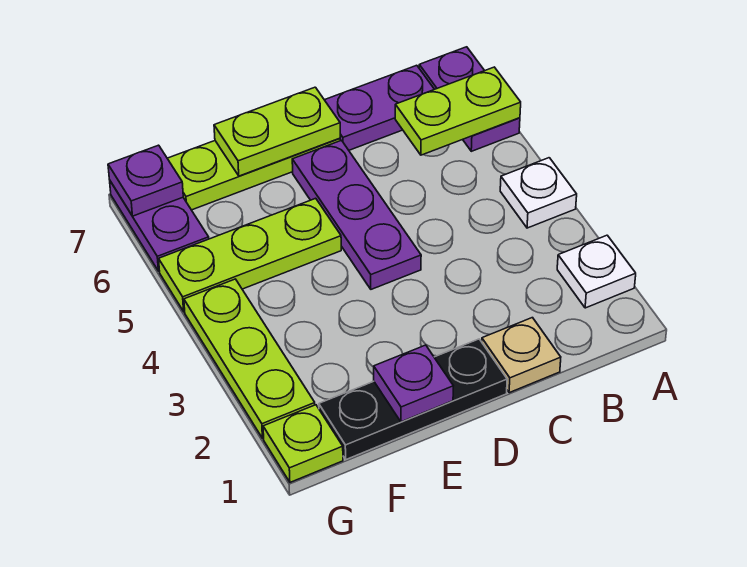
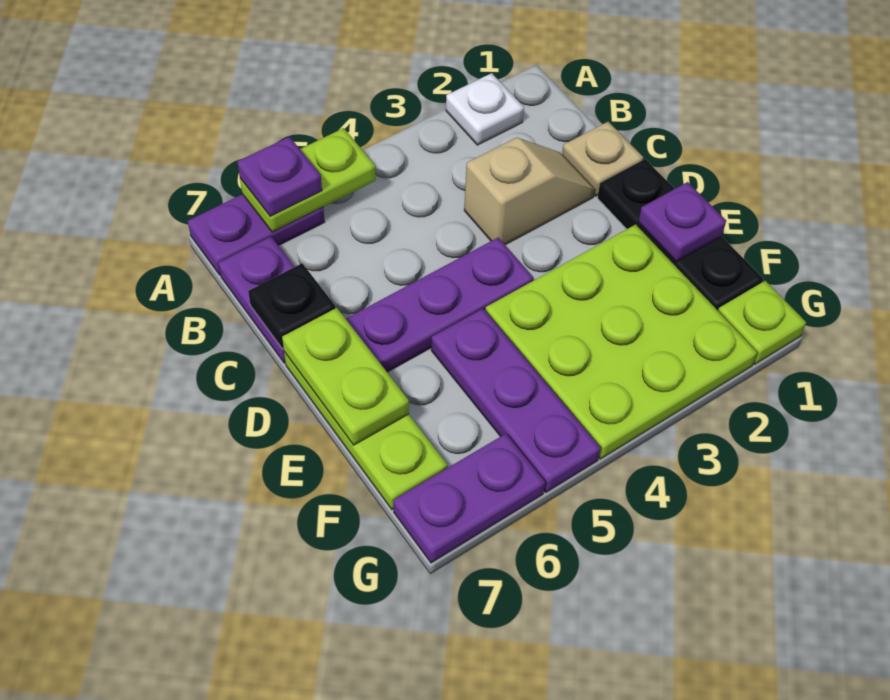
white 1x1 plate [500,158,577,228] -> none
lime 1x2 plate [395,67,521,155] -> lime 1x2 plate turned to [240,128,376,232]
none -> tan 1x2 slope [464,137,595,245]
none -> black 1x1 plate [248,263,335,349]
lime 1x3 plate [159,198,341,312] -> purple 1x3 plate [431,309,601,492]
lime 1x3 plate [184,279,315,438] -> lime 3x3 plate [485,224,757,459]
purple 1x1 plate [108,145,183,216] -> purple 1x1 plate moved to [237,137,322,216]

